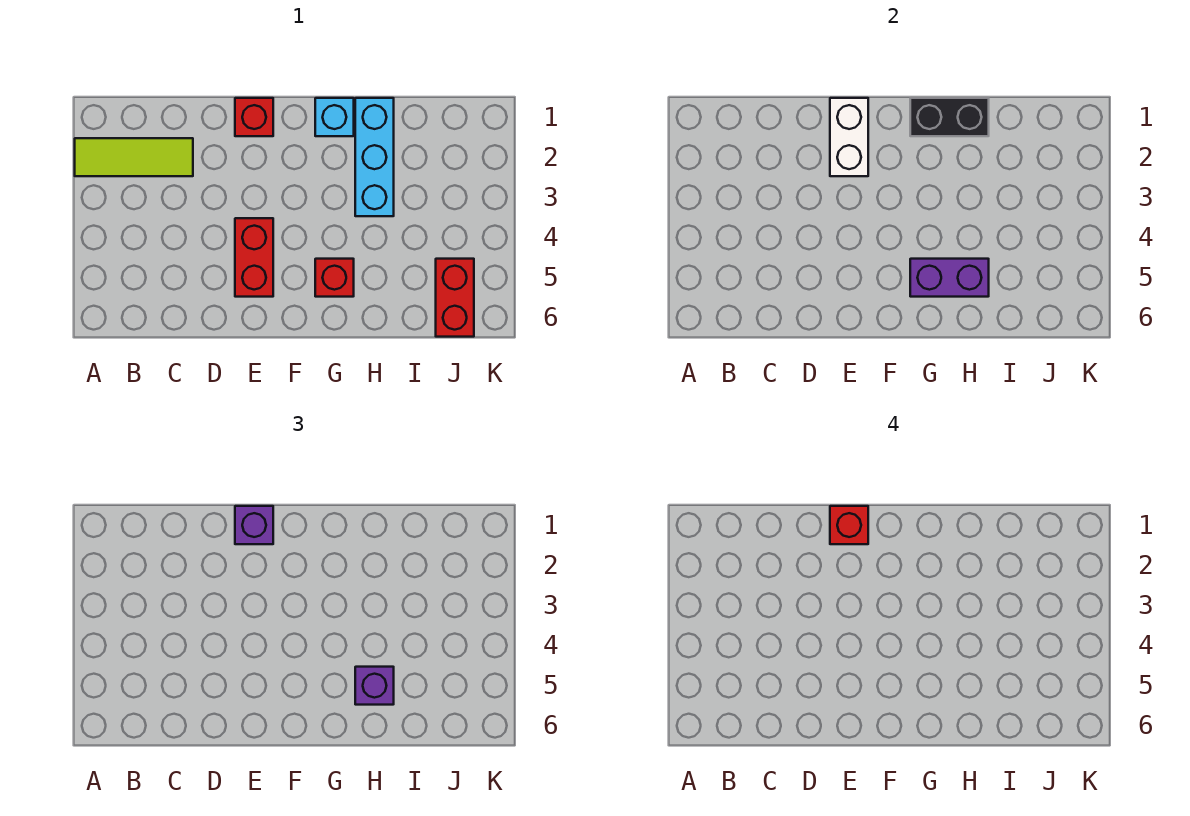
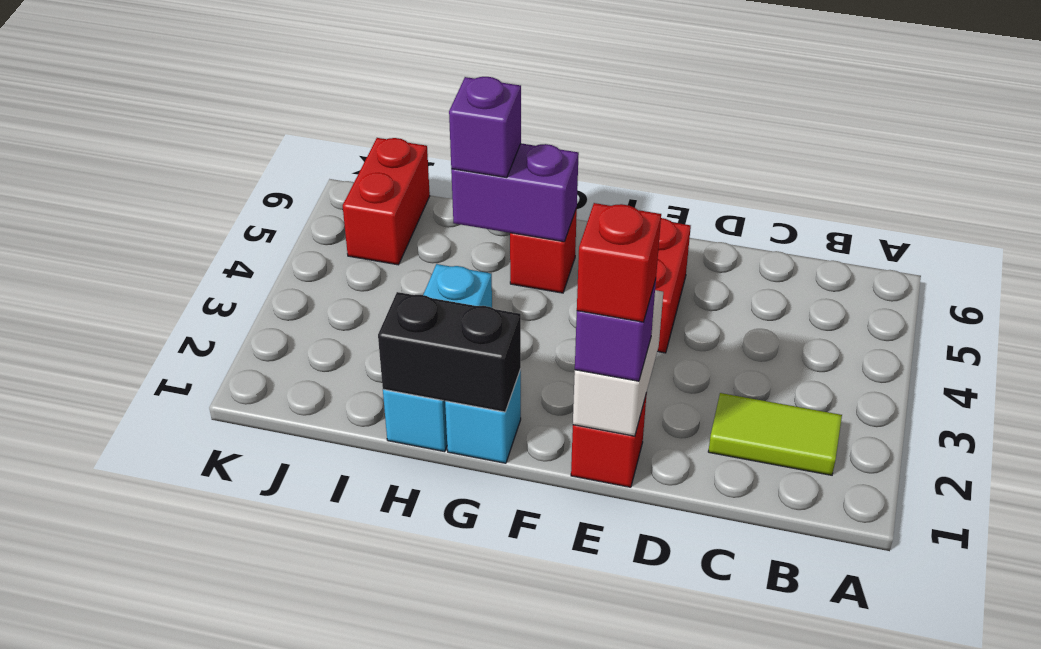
lime 1x3 tile [75,138,193,176] -> lime 1x2 tile [708,393,842,475]

